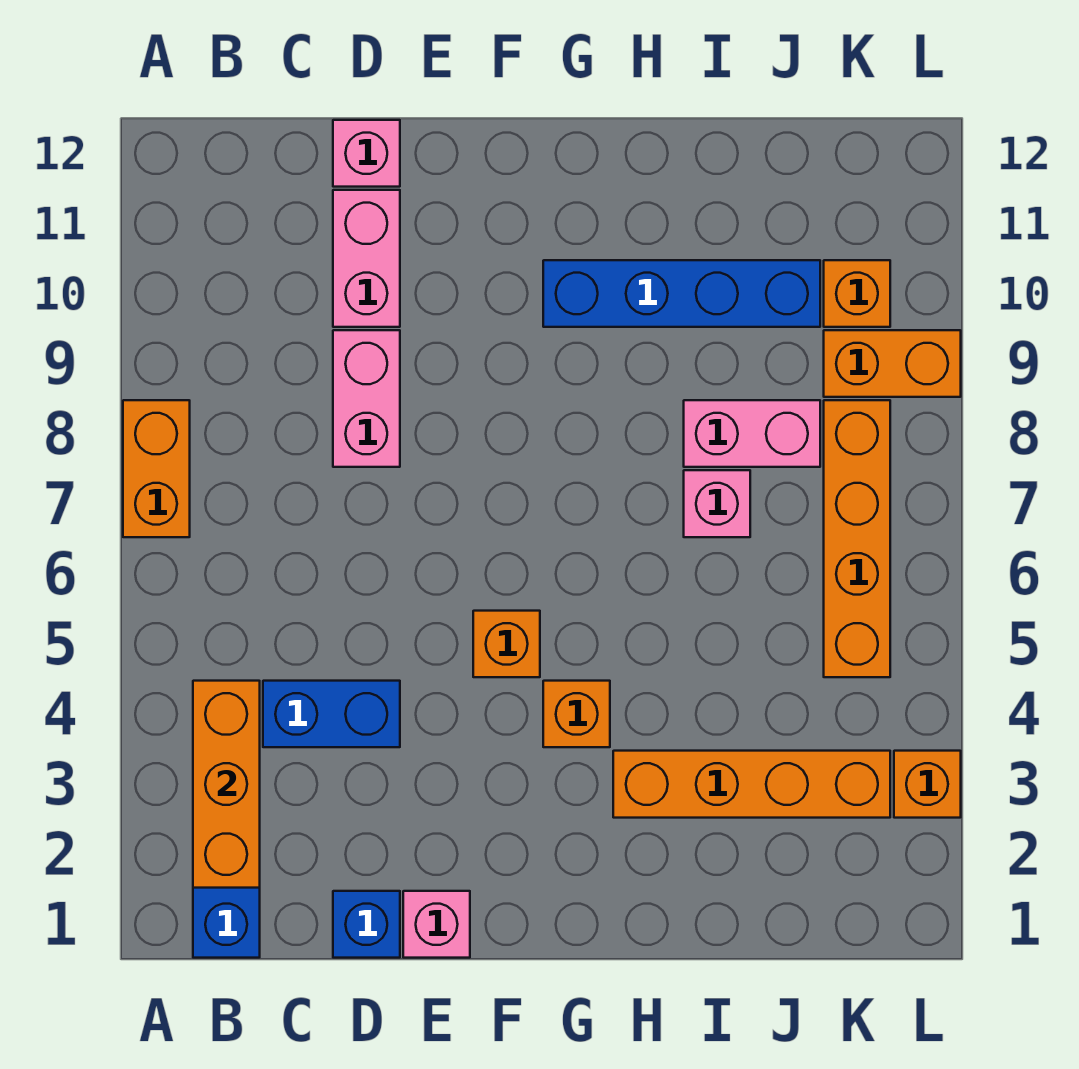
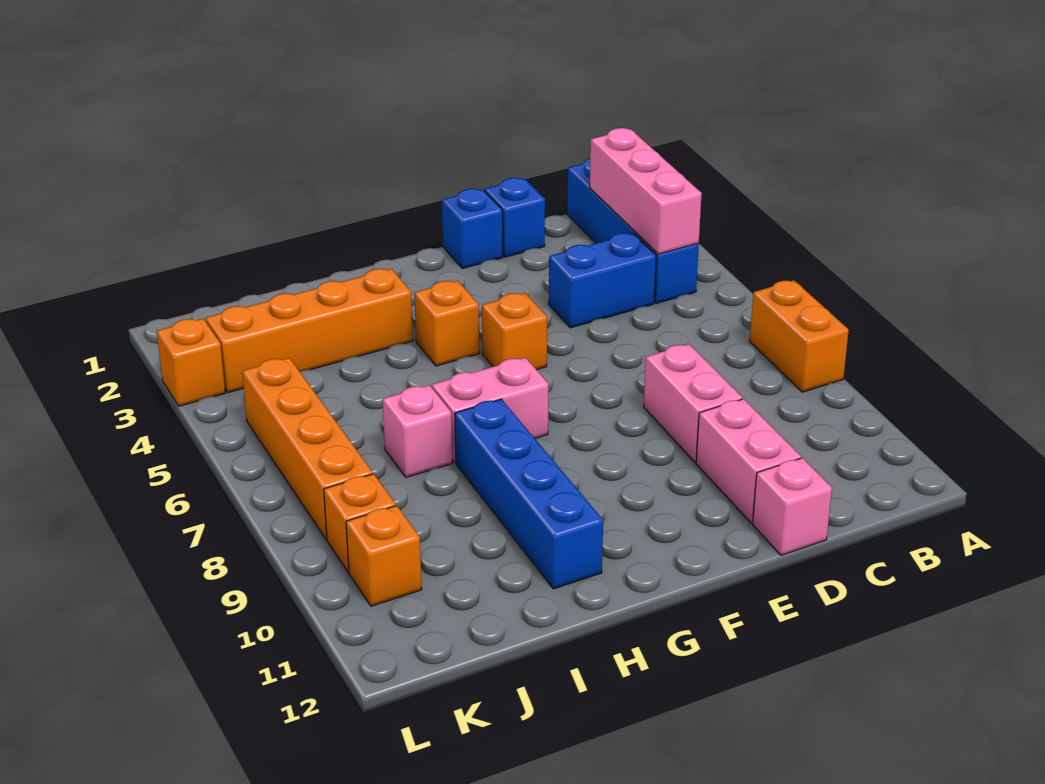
orange 1x3 brick [193,681,260,888] -> pink 1x3 brick [590,128,702,254]
pink 1x1 brick [403,891,470,958] -> blue 1x1 brick [442,189,503,269]
blue 1x4 brick [543,260,820,327] -> blue 1x4 brick turned to [455,399,603,589]
pink 1x2 brick [684,400,820,467] -> pink 1x2 brick moved to [432,358,548,463]
orange 1x2 brick [824,330,961,397] -> orange 1x1 brick [324,474,396,572]

